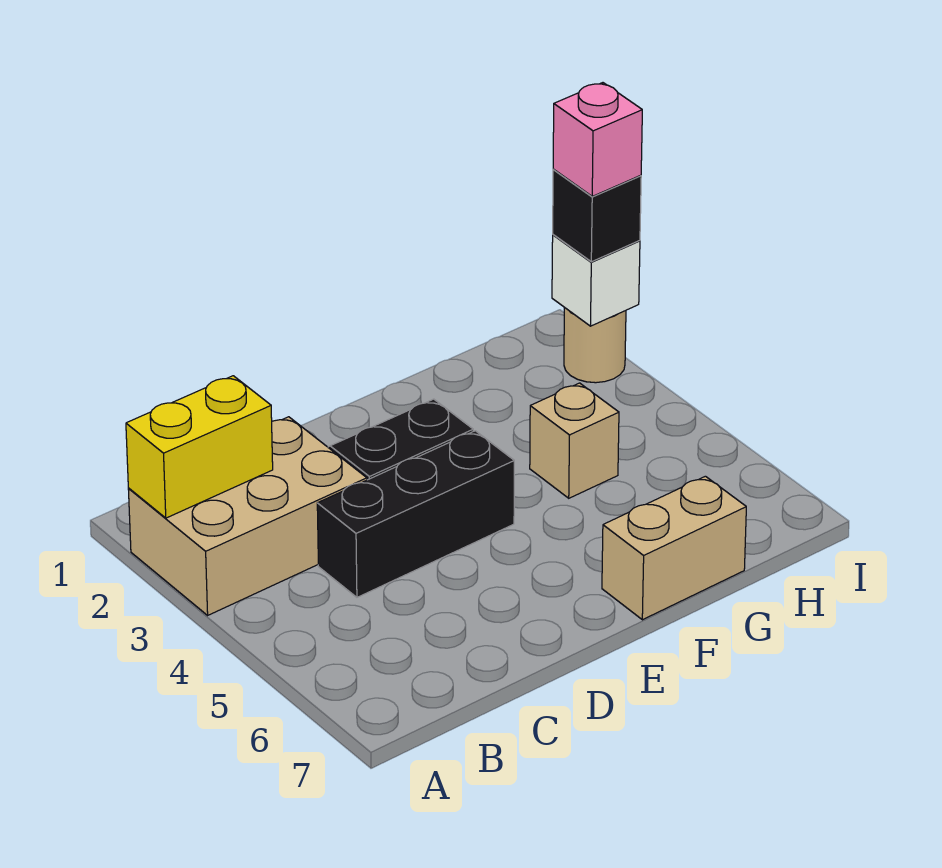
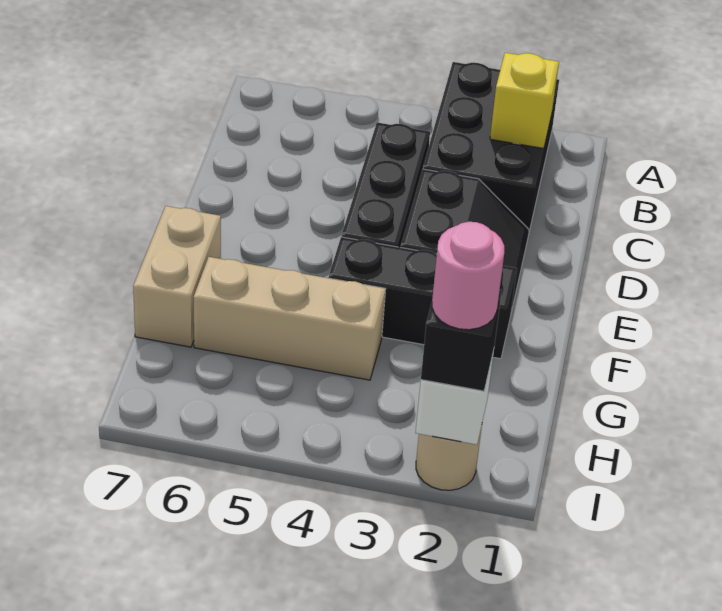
tan 2x3 brick [128,417,367,615] -> black 2x3 brick [423,62,559,235]
yellow 1x2 brick [126,376,273,518] -> yellow 1x1 brick [490,53,559,149]
none -> black 1x3 brick [329,237,517,359]
tan 1x1 brick [530,383,619,498] -> tan 1x3 brick [194,257,386,380]
pink 1x1 brick [553,83,642,196] -> pink 1x1 round brick [432,222,504,330]

